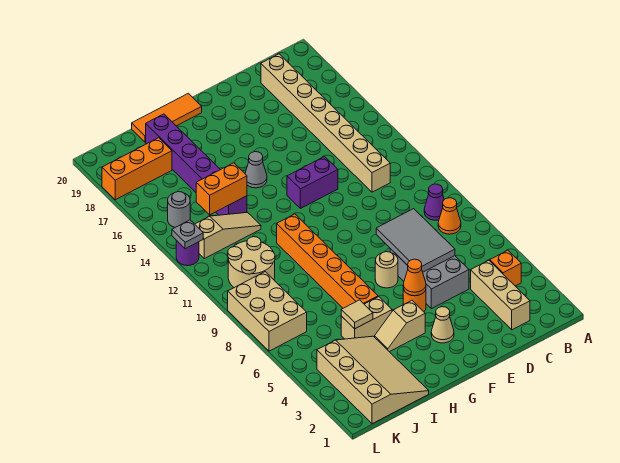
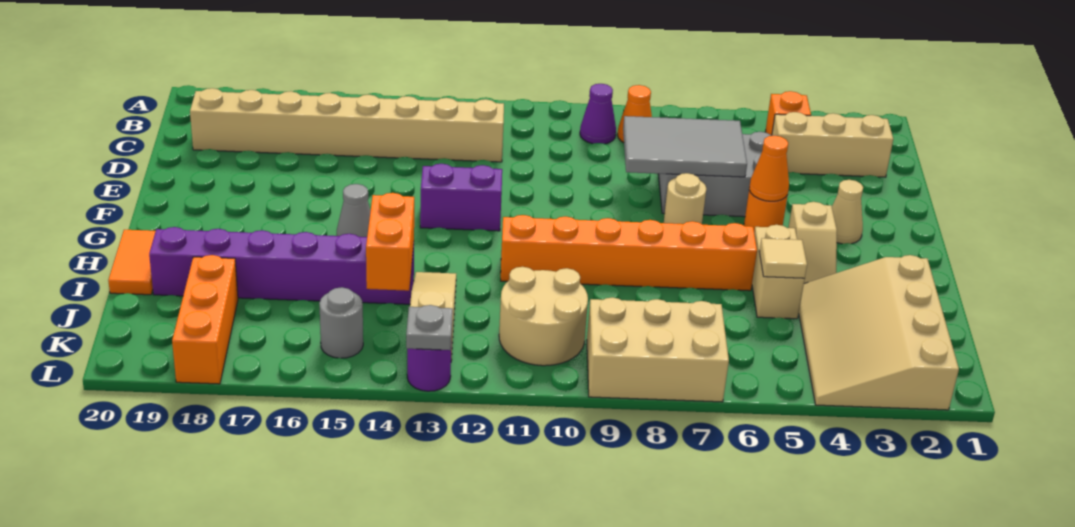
purple 1x2 brick [287,157,338,208] -> purple 1x2 brick turned to [420,164,502,231]
orange 1x3 tile [132,93,202,142] -> orange 1x2 tile [108,230,156,295]
tan 3x4 slope [317,336,429,424] -> tan 3x4 slope turned to [799,255,959,410]

